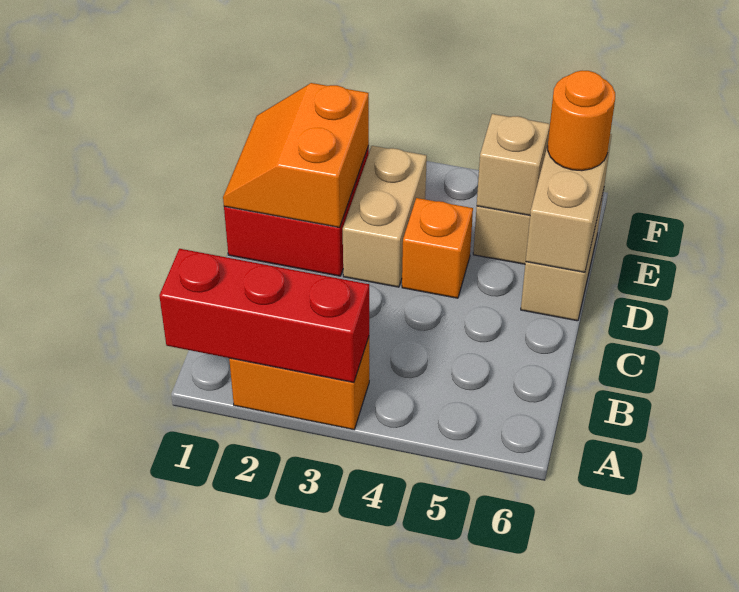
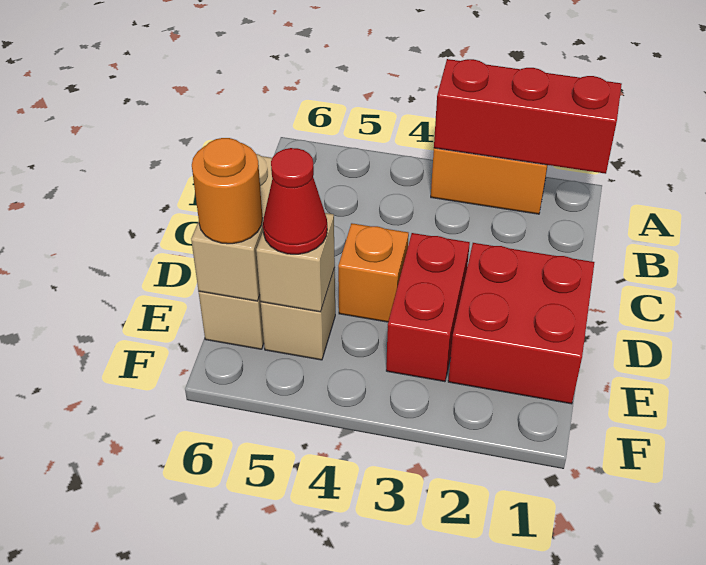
orange 2x2 slope [223,83,369,227] -> none
tan 1x2 brick [343,146,427,287] -> red 1x2 brick [386,233,470,382]
none -> red 1x1 cone [263,148,327,254]

